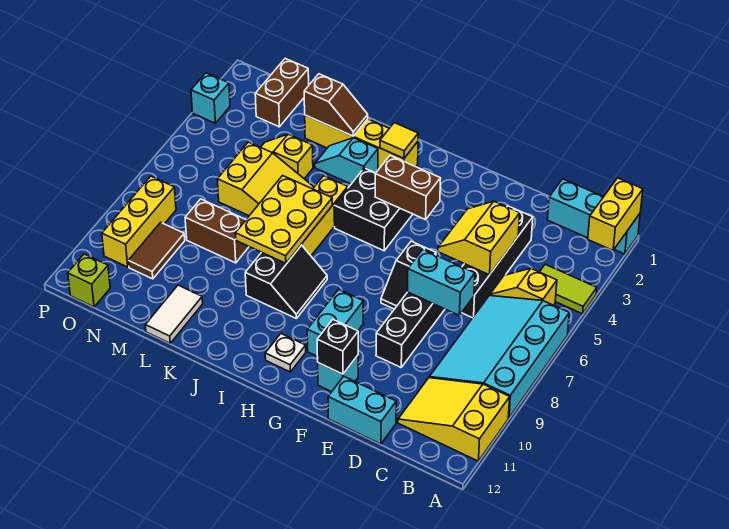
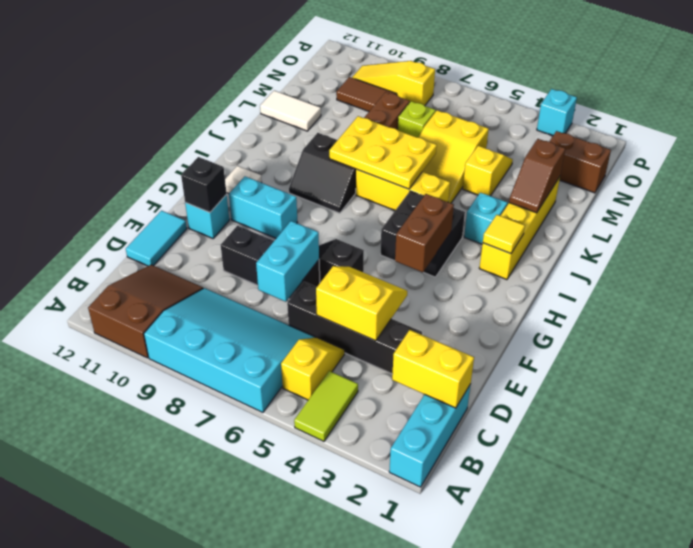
yellow 1x2 brick [588,178,643,250] -> yellow 1x2 brick moved to [392,330,474,408]
yellow 2x3 slope [398,378,510,461] -> brown 2x3 slope [88,265,203,358]
cyan 1x2 brick [328,376,396,444] -> cyan 1x2 tile [126,211,187,266]
yellow 1x3 brick [102,176,176,267] -> yellow 1x3 slope [352,61,435,106]
lime 1x1 brick [68,254,110,307] -> lime 1x1 brick moved to [398,101,436,138]

